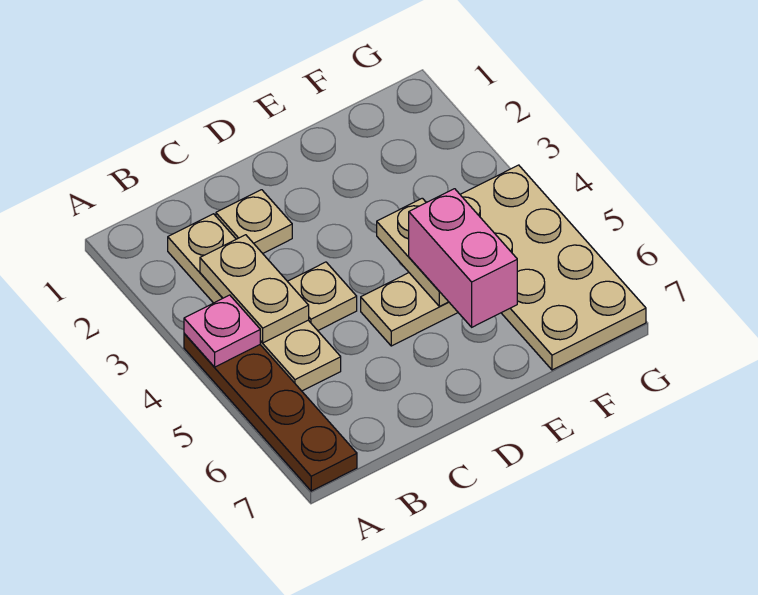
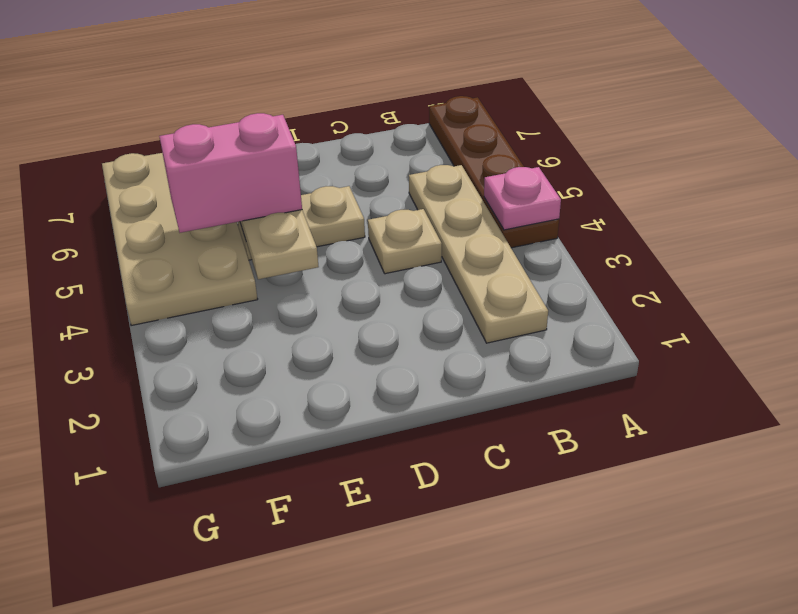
tan 1x2 plate [200,235,309,343] -> none
tan 1x1 plate [216,190,292,253] -> none
pink 1x2 brick [409,189,517,327] -> pink 1x2 brick turned to [159,113,302,233]

